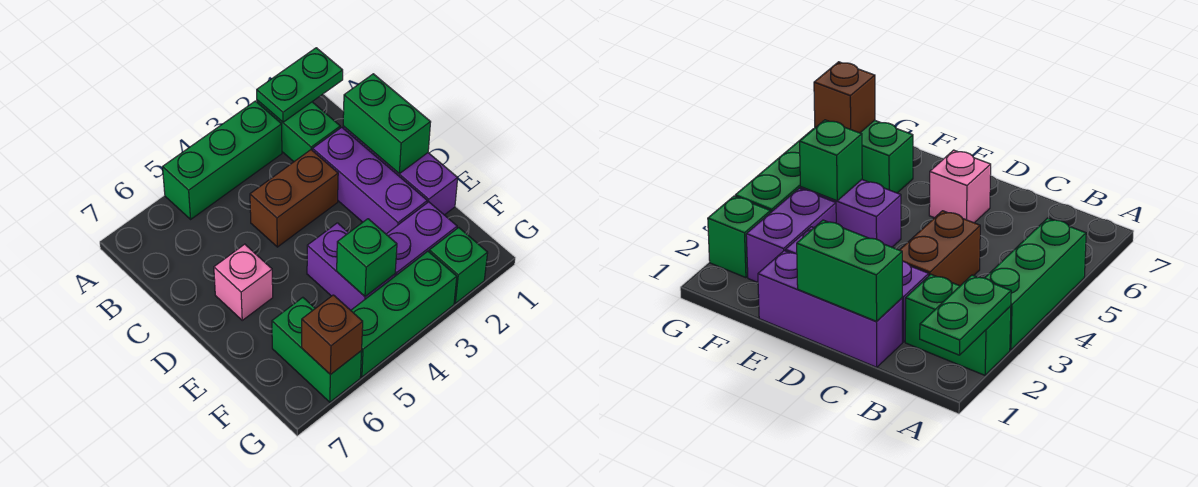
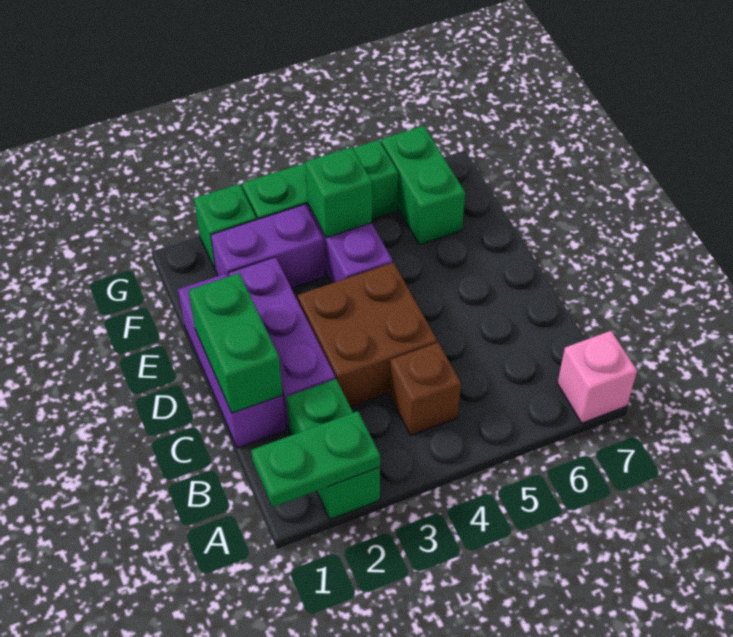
green 1x3 brick [163,101,282,219] -> none
brown 1x2 brick [250,150,338,247] -> brown 2x2 brick [298,263,437,407]
pink 1x1 brick [214,244,273,320] -> pink 1x1 brick moved to [557,331,637,423]
brown 1x1 brick [302,295,363,375] -> brown 1x1 brick moved to [389,343,461,436]

